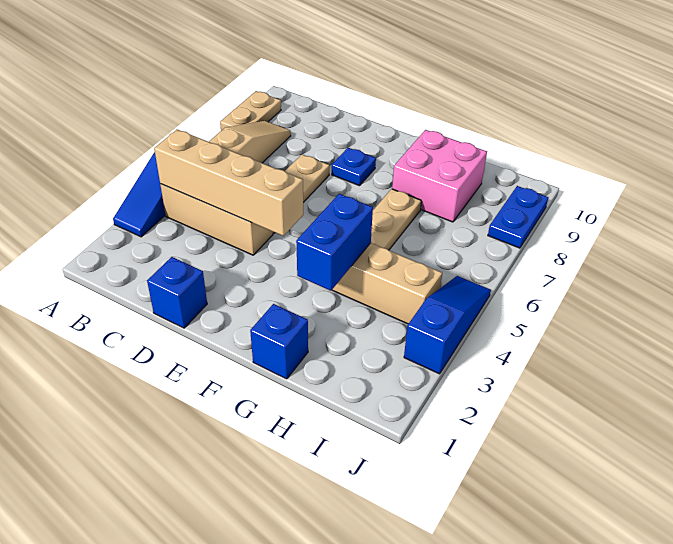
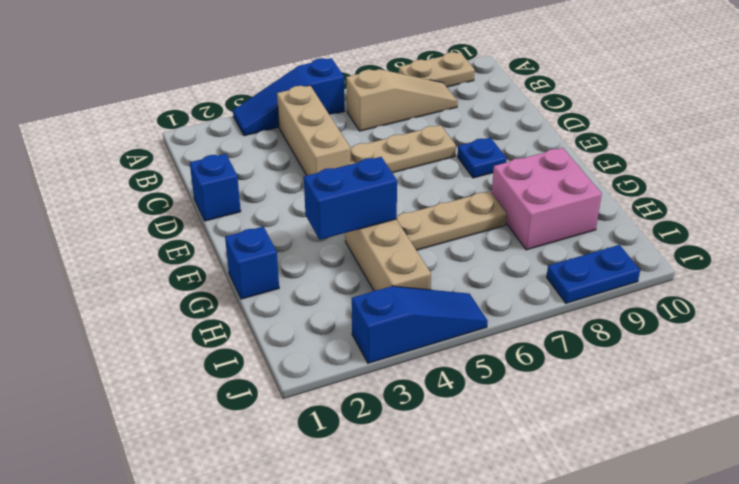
tan 1x4 brick [154,130,303,236] -> none

